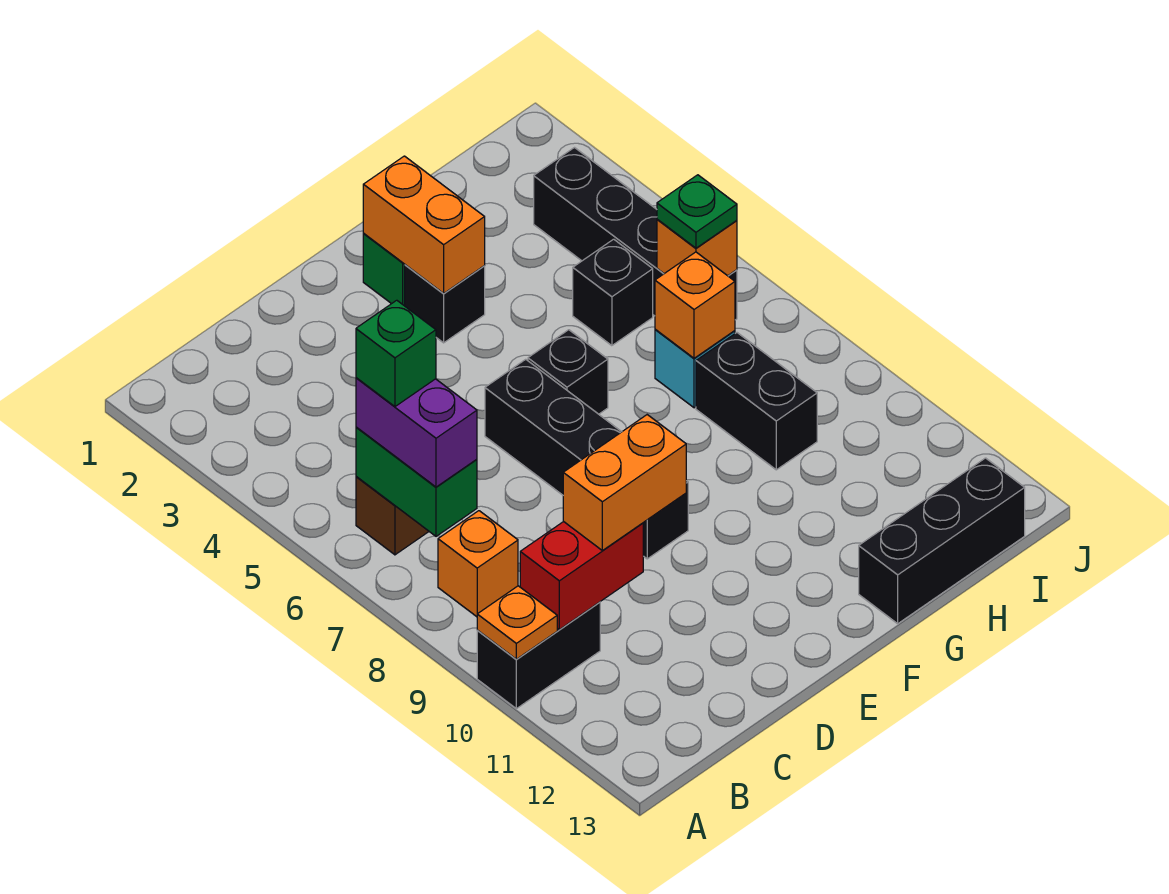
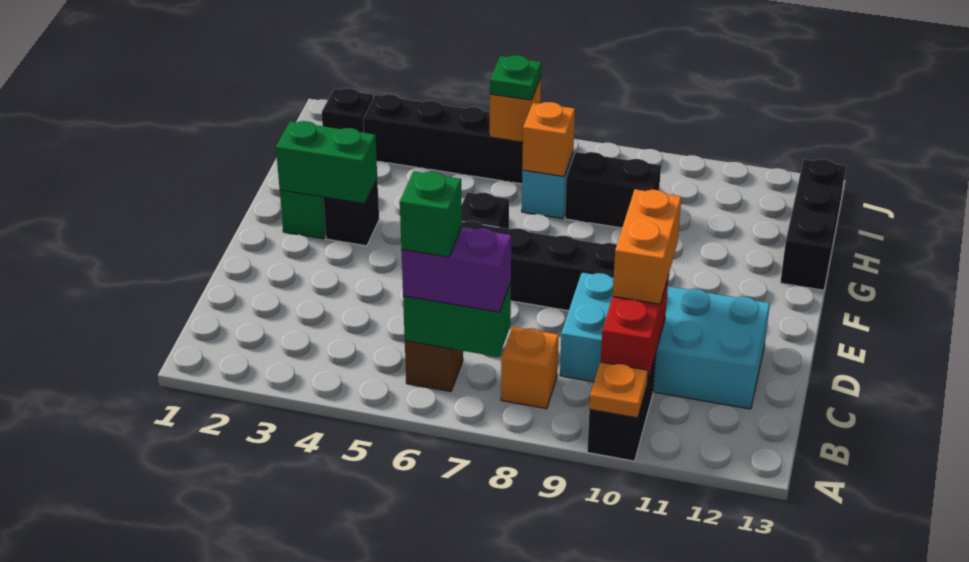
none -> cyan 2x4 brick [560,272,770,409]
orange 1x2 brick [363,156,485,294] -> green 1x2 brick [276,121,377,204]
black 1x1 brick [573,239,653,346] -> black 1x1 brick moved to [322,88,373,133]

